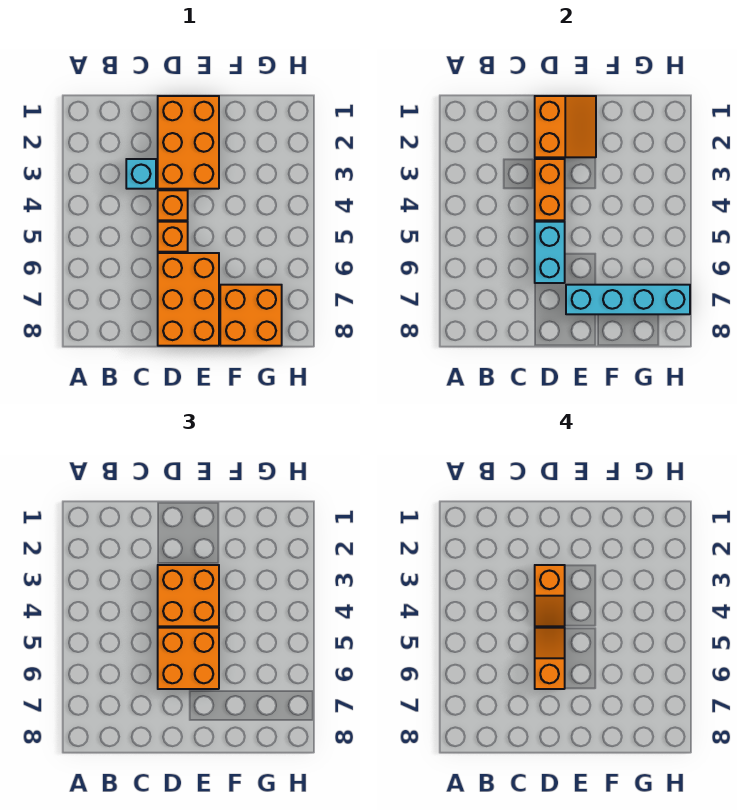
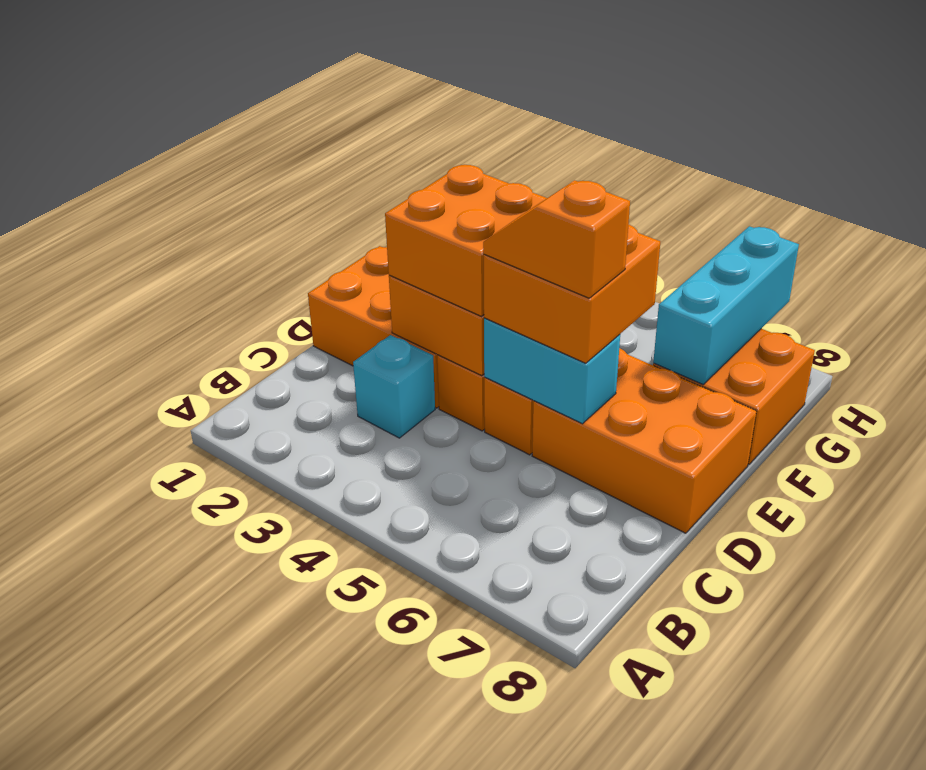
orange 2x2 slope [535,96,596,157] -> none
orange 1x2 slope [535,565,565,626] -> none
cyan 1x4 brick [566,285,690,314] -> cyan 1x3 brick [653,226,799,384]

